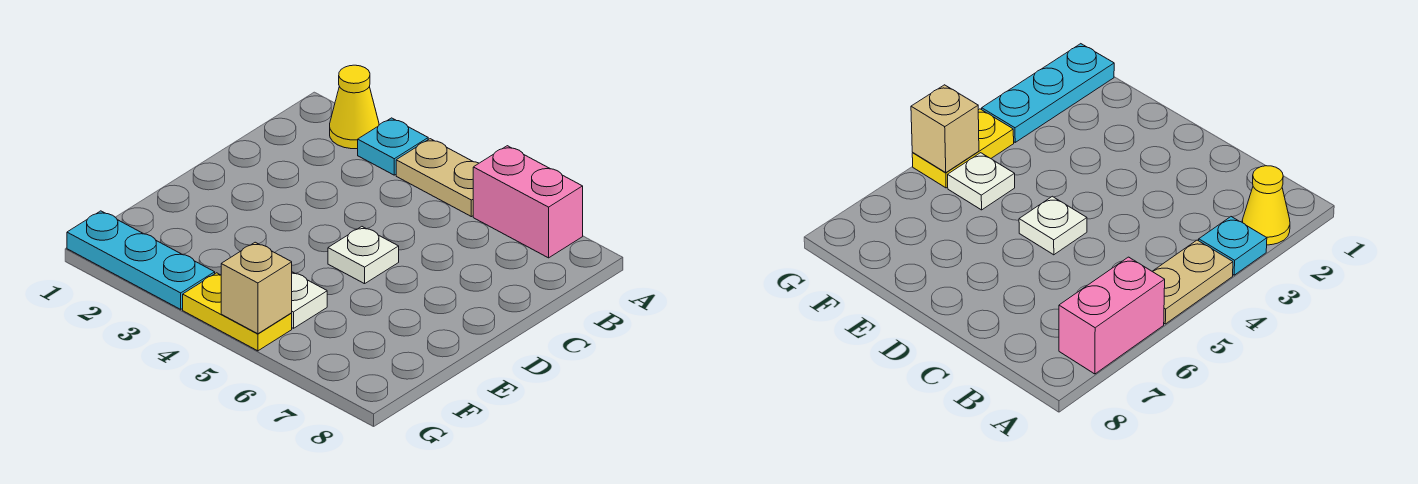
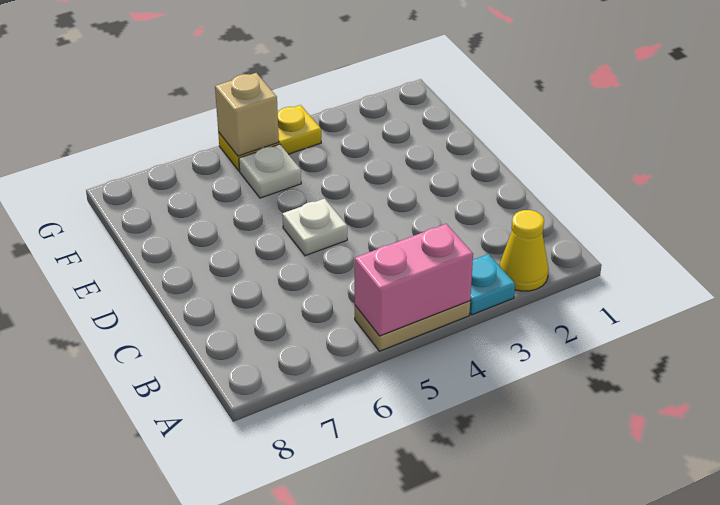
pink 1x2 brick [473,146,583,258] -> pink 1x2 brick moved to [355,224,473,336]
cyan 1x3 plate [67,211,215,309] -> none

